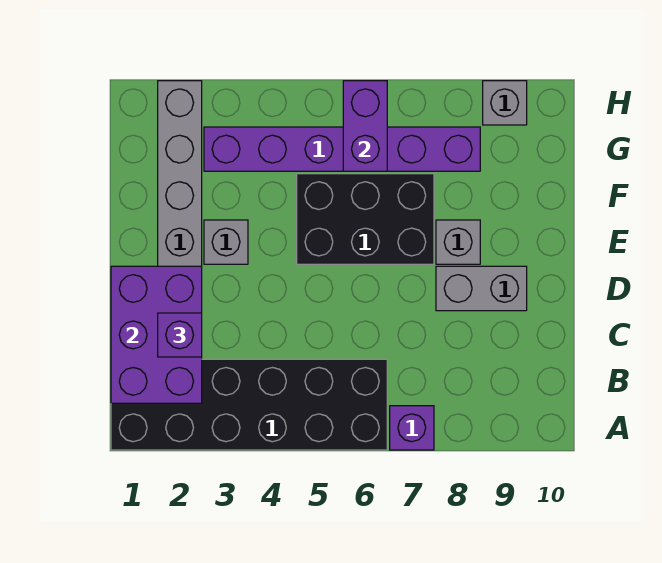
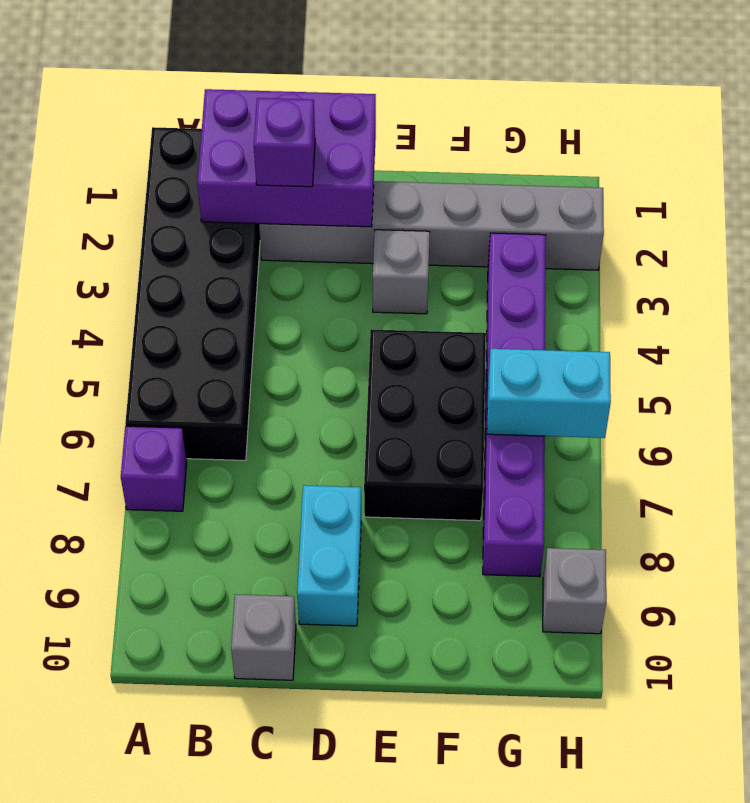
grey 1x2 brick [436,266,527,311] -> cyan 1x2 brick [297,485,361,626]
grey 1x1 brick [436,220,480,264] -> grey 1x1 brick moved to [231,594,296,680]
purple 1x2 brick [343,81,387,171] -> cyan 1x2 brick [487,349,611,438]

